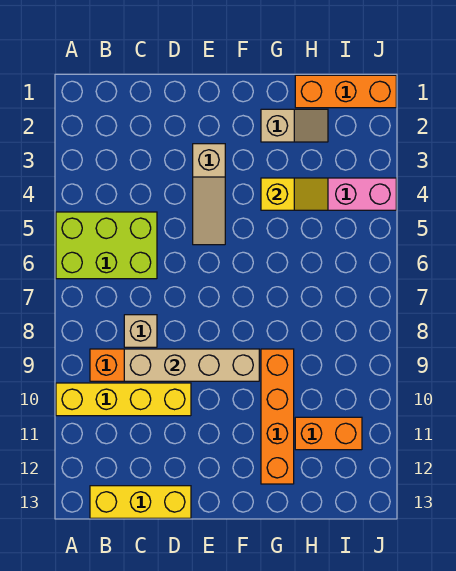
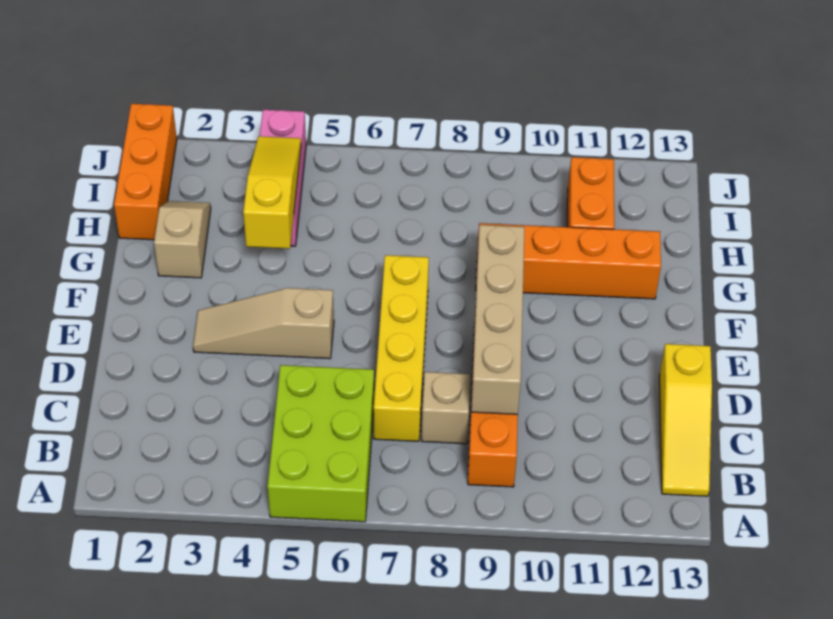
yellow 1x4 brick [56,383,191,416] -> yellow 1x4 brick moved to [374,255,429,441]
yellow 1x3 brick [90,486,191,518] -> yellow 1x3 slope [659,344,712,496]
tan 1x3 slope [193,144,225,245] -> tan 1x3 slope turned to [193,288,334,359]
yellow 1x2 slope [261,178,328,210] -> yellow 1x3 slope [243,136,301,249]

